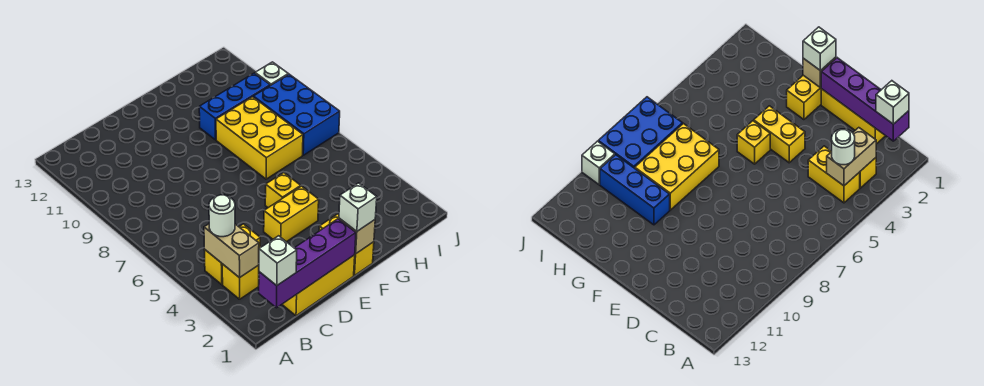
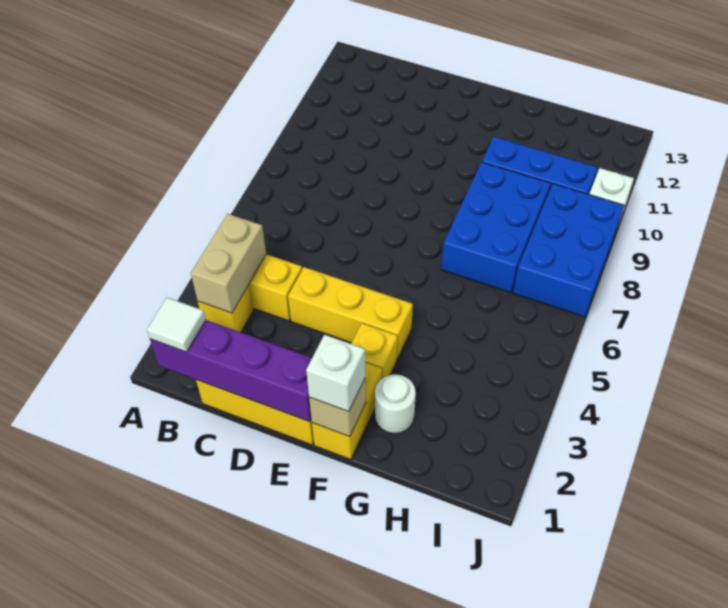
white 1x1 brick [259,236,297,285] -> white 1x1 tile [147,297,206,352]
white 1x1 round brick [209,195,235,237] -> white 1x1 round brick moved to [375,375,416,434]
yellow 1x2 brick [264,186,319,242] -> yellow 1x3 brick [288,267,413,359]
yellow 1x1 brick [265,173,301,208] -> yellow 1x1 brick moved to [351,323,398,379]
yellow 2x3 brick [216,97,303,179] -> blue 2x3 brick [441,162,551,293]

